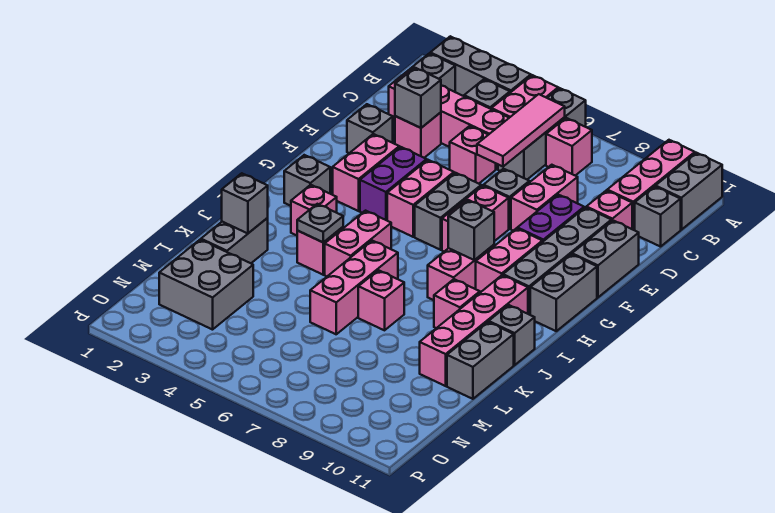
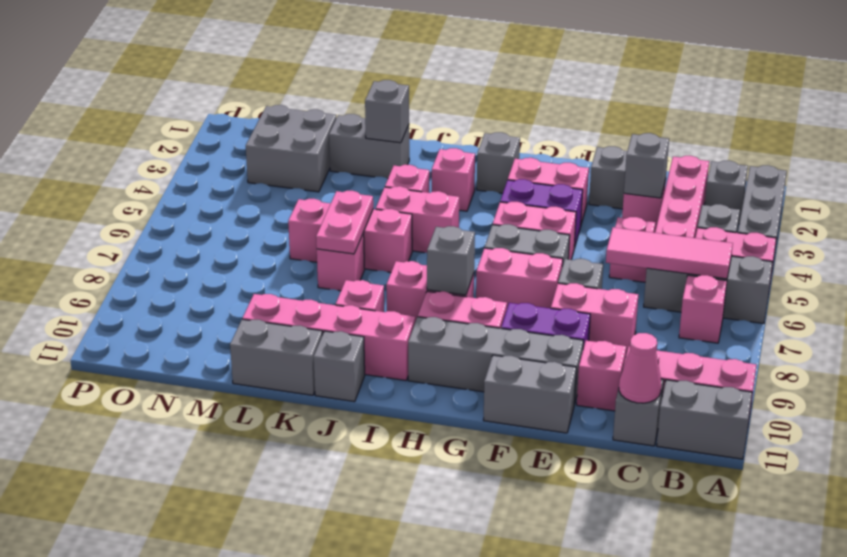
none -> pink 1x1 cone [619,333,662,403]
grey 1x2 brick [530,254,597,331] -> none
grey 1x1 plate [297,204,343,242] -> none
none -> pink 1x2 plate [316,191,373,254]

